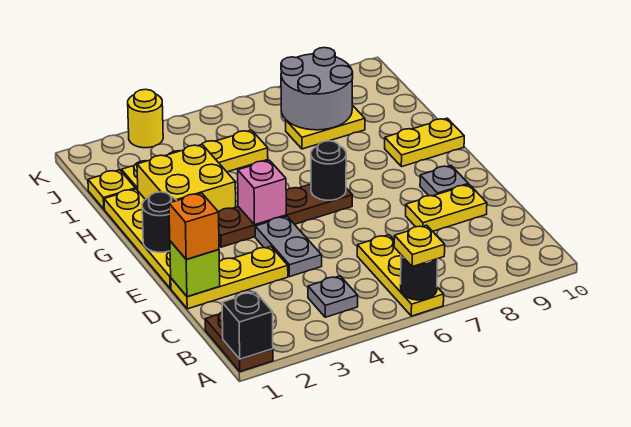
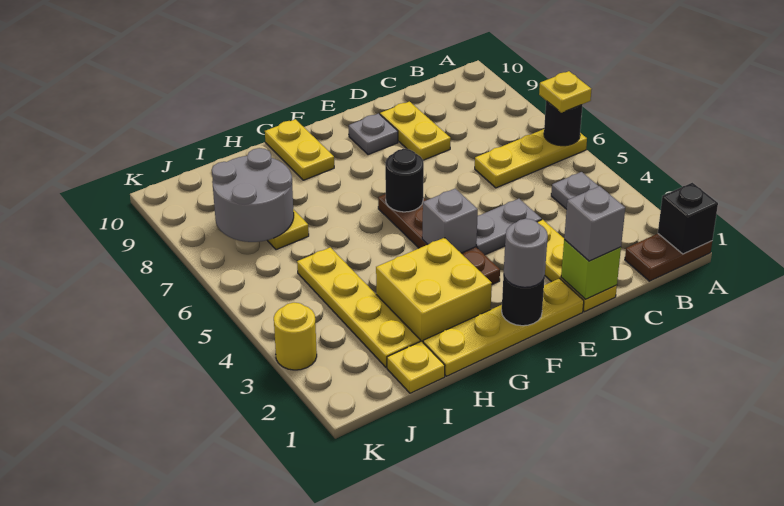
orange 1x1 brick [169,193,219,259] -> grey 1x1 brick [564,186,625,261]
none -> grey 1x1 round brick [504,219,548,287]
pink 1x1 brick [238,160,286,225] -> grey 1x1 brick [422,189,478,253]

